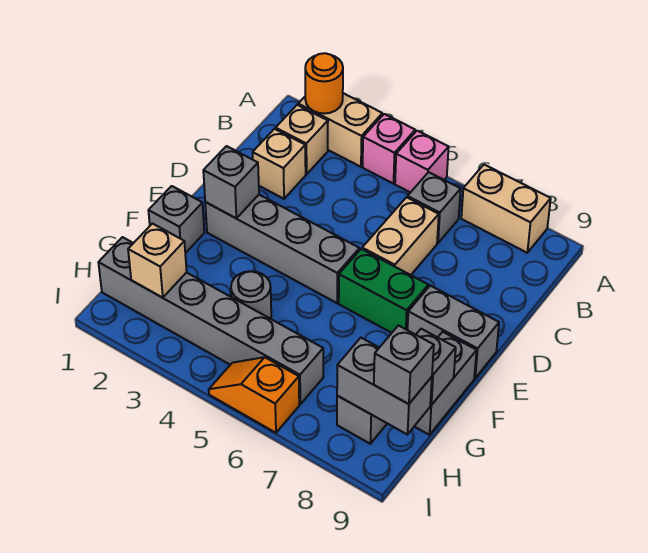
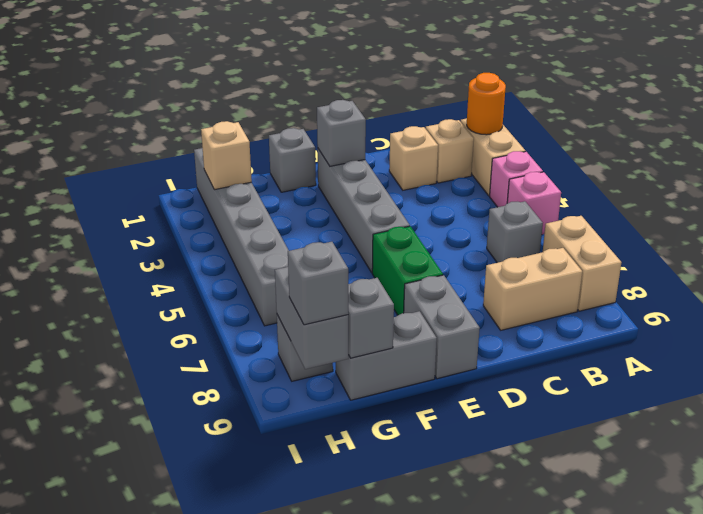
tan 1x2 brick [362,197,439,275] -> tan 1x2 brick moved to [483,248,582,330]
grey 1x1 round brick [231,271,271,319] -> none
orange 1x2 slope [209,357,299,433] -> none

